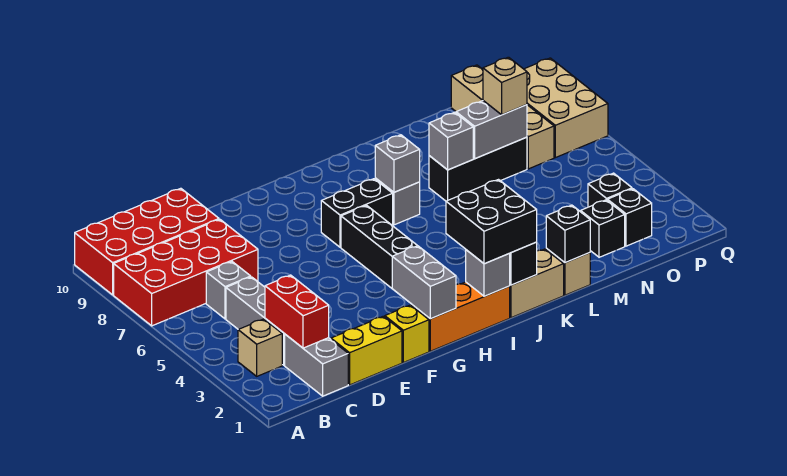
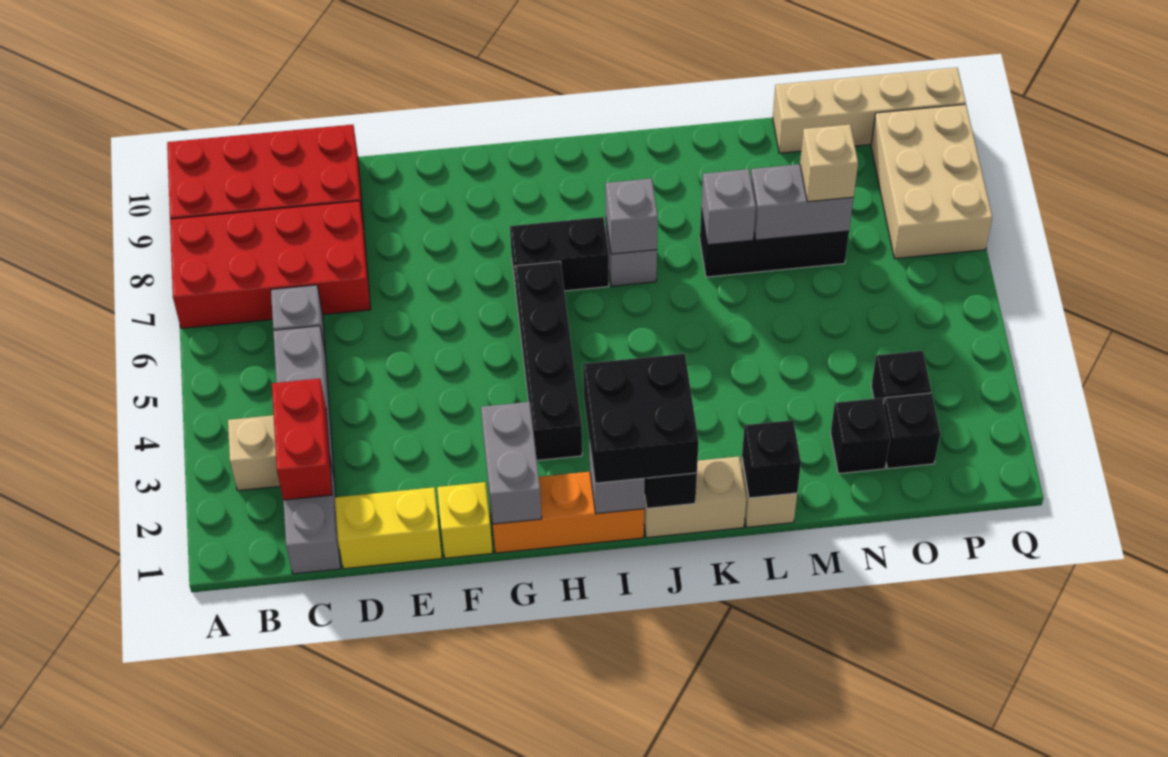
tan 1x4 brick [451,65,554,169] -> tan 1x4 brick turned to [773,68,966,153]

